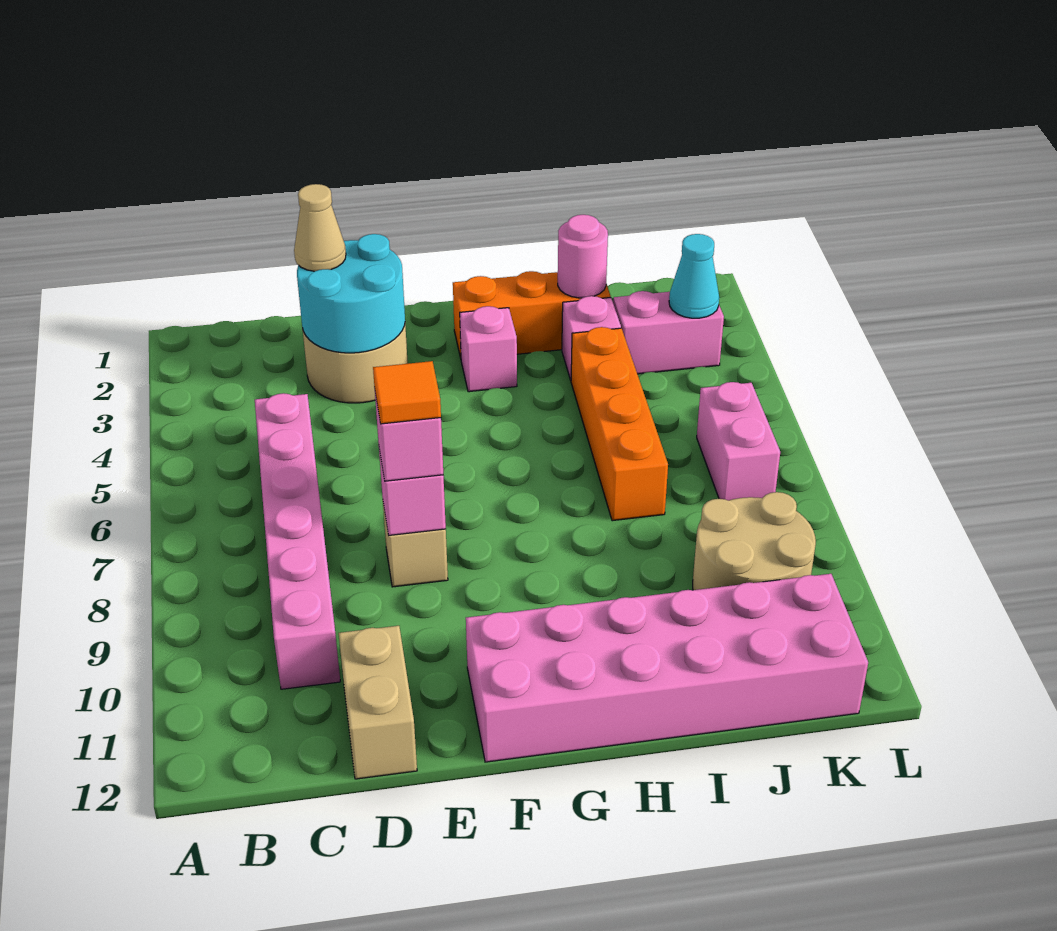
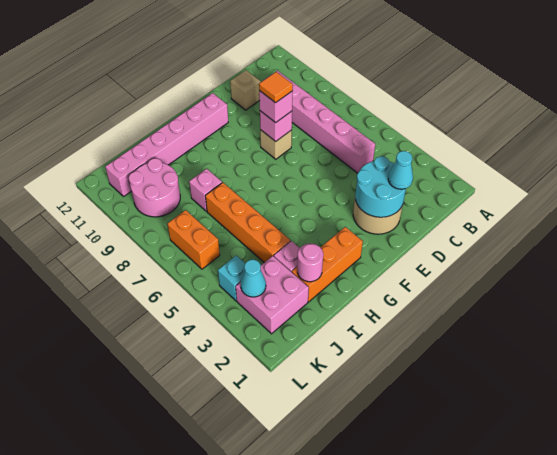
tan 1x1 cone [294,184,346,271] -> cyan 1x1 cone [388,151,413,189]
tan 1x2 brick [339,626,417,779] -> tan 1x1 brick [230,70,261,110]
pink 2x6 brick [466,574,868,762] -> pink 1x6 brick [105,93,228,196]
pink 1x1 brick [460,306,517,392] -> pink 1x1 brick moved to [189,169,222,211]
pink 1x2 brick [613,291,724,374] -> pink 2x2 brick [236,256,309,334]
tan 2x2 round brick [693,492,816,590] -> pink 2x2 round brick [129,158,180,217]
none -> cyan 1x1 brick [218,255,245,301]
pink 1x2 brick [697,382,780,501] -> orange 1x2 brick [167,210,220,269]

